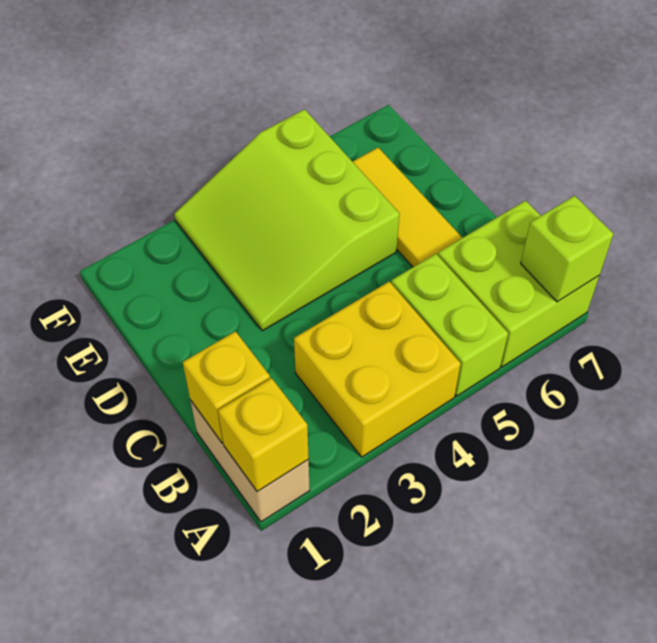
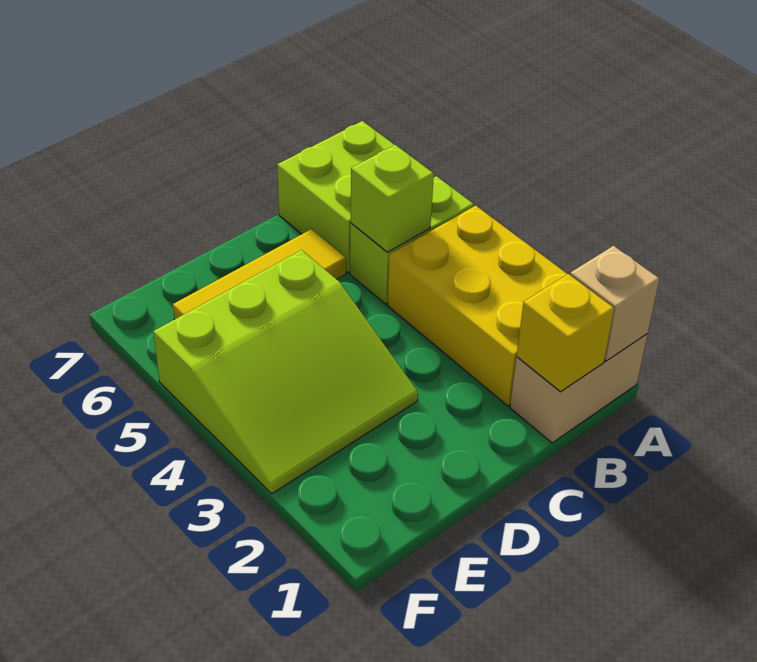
yellow 1x1 brick [218,378,309,492] -> tan 1x1 brick [570,246,659,361]
yellow 2x2 brick [294,282,461,457] -> yellow 2x3 brick [387,206,567,406]
lime 1x1 brick [521,196,613,302] -> lime 1x1 brick moved to [350,145,434,252]

